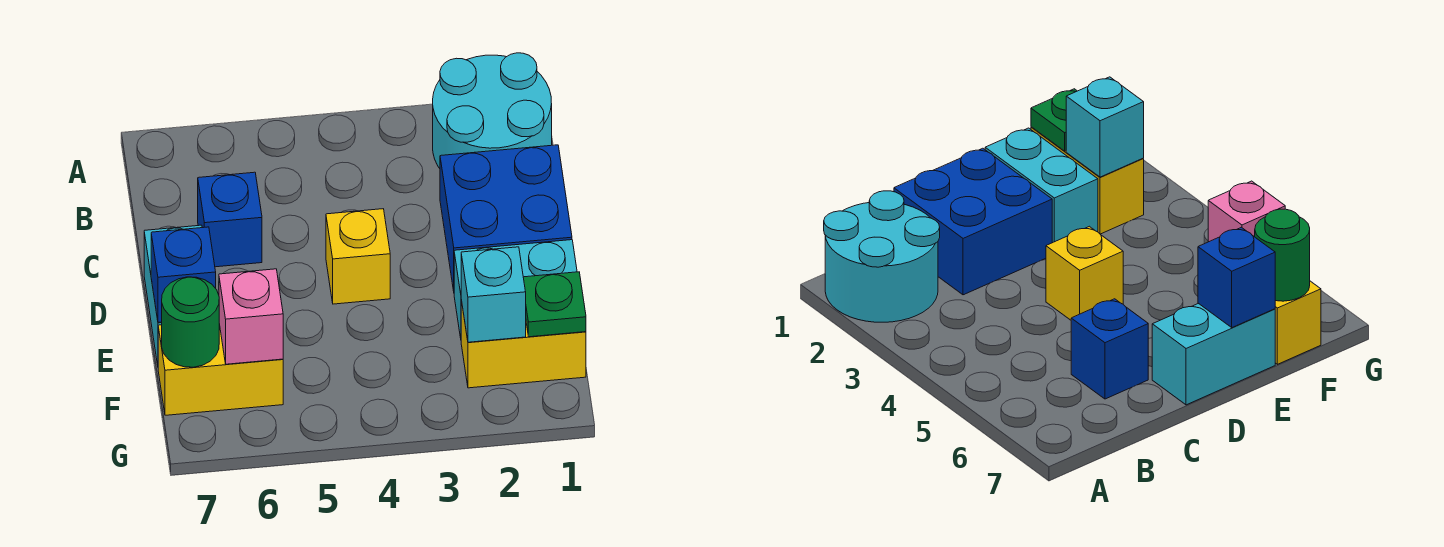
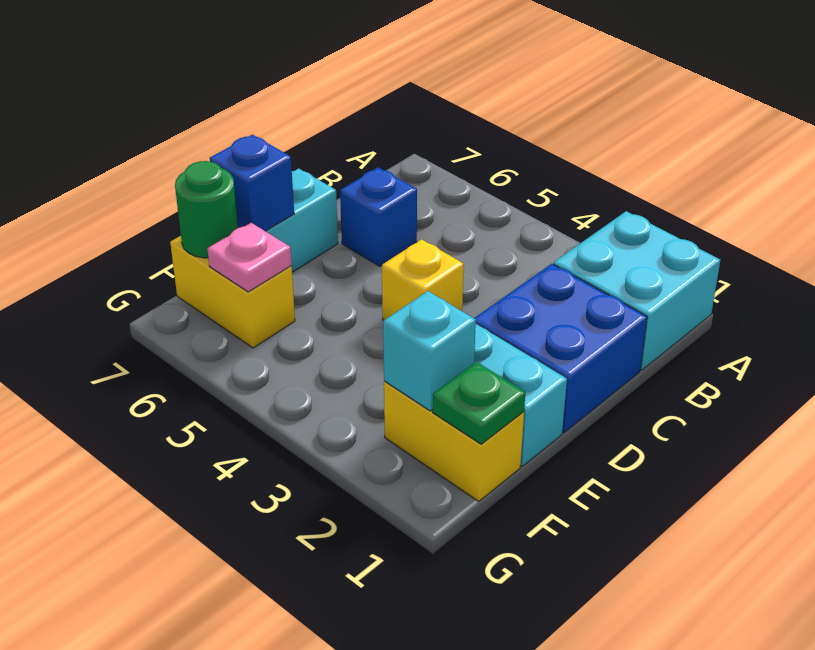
cyan 2x2 round brick [433,53,552,168] -> cyan 2x2 brick [554,211,720,370]
pink 1x1 brick [219,269,283,364] -> pink 1x1 plate [207,223,292,292]

